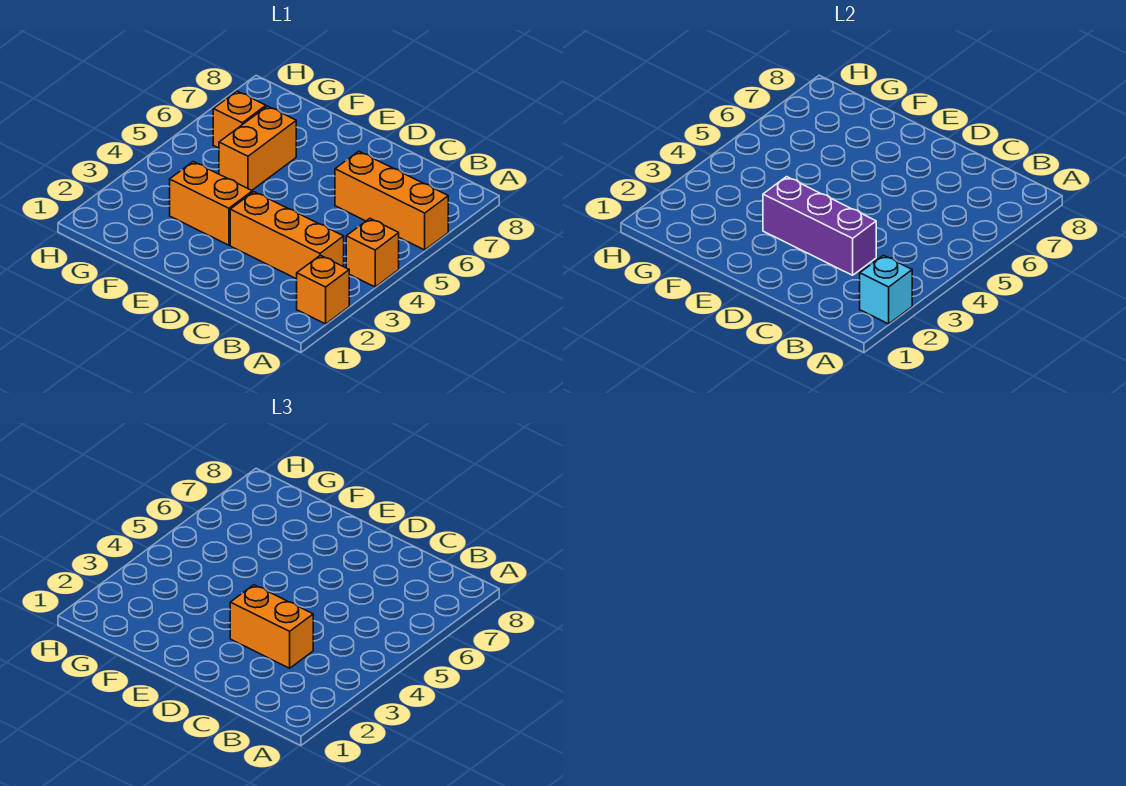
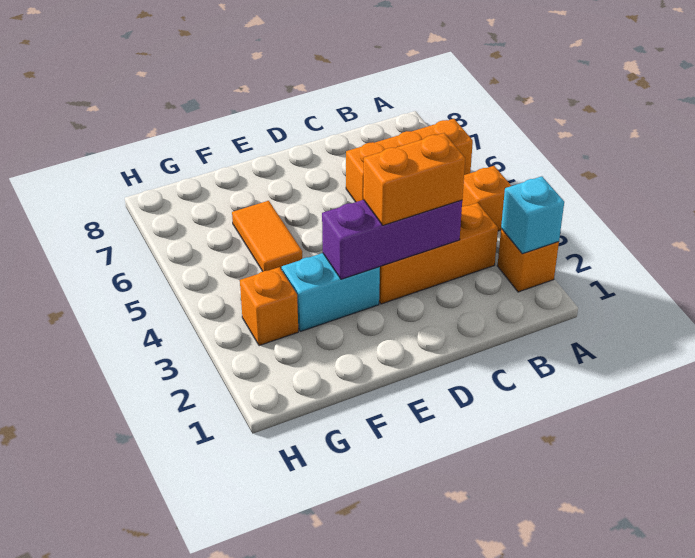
orange 1x2 brick [170,162,252,245] -> cyan 1x2 brick [282,253,380,331]
orange 1x2 brick [219,106,296,190] -> orange 1x2 tile [232,201,302,271]
orange 1x1 brick [213,91,266,148] -> orange 1x1 brick moved to [240,267,298,346]

